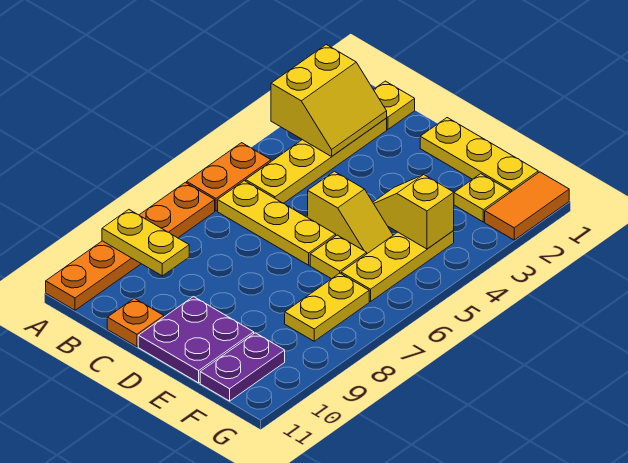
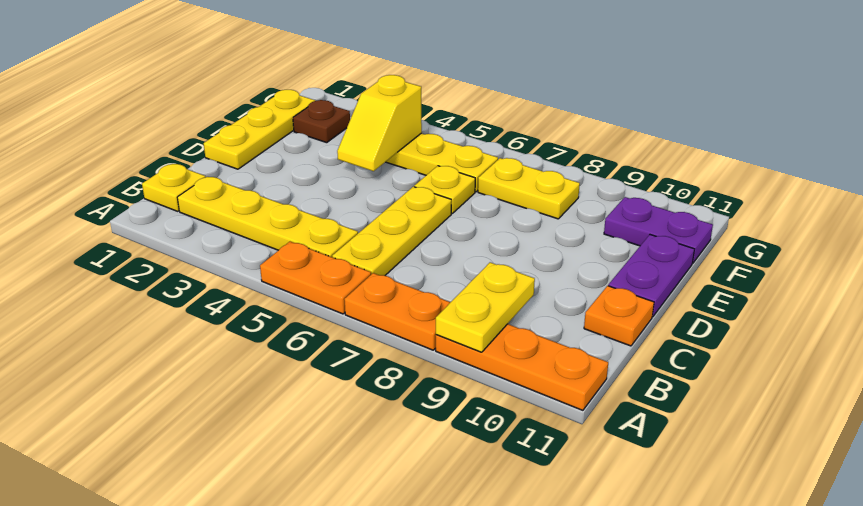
yellow 2x2 slope [271,45,387,156] -> none
yellow 1x2 slope [308,171,393,253] -> none
purple 2x2 plate [138,297,254,383] -> purple 1x2 plate [608,235,694,317]
yellow 1x1 plate [454,174,510,222] -> brown 1x1 plate [293,100,350,143]
orange 1x2 tile [485,172,569,240] -> none

